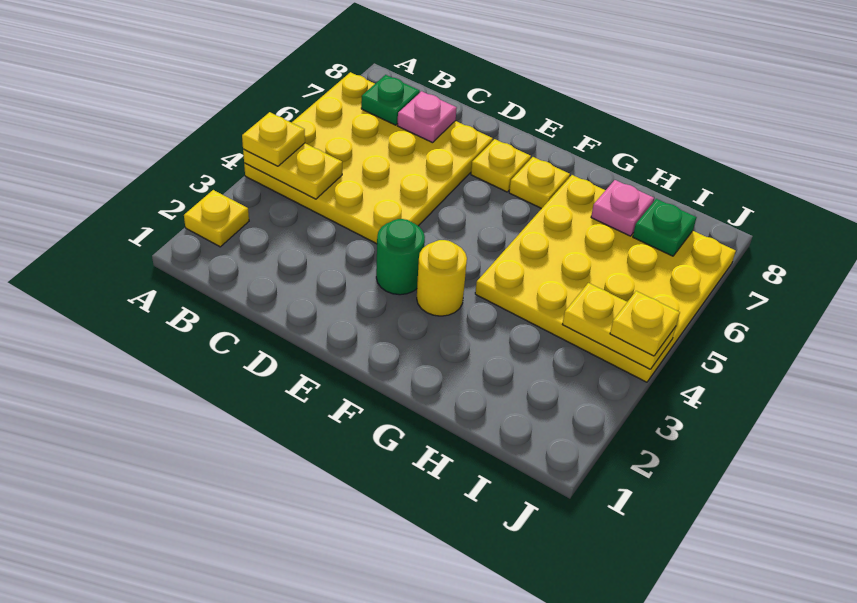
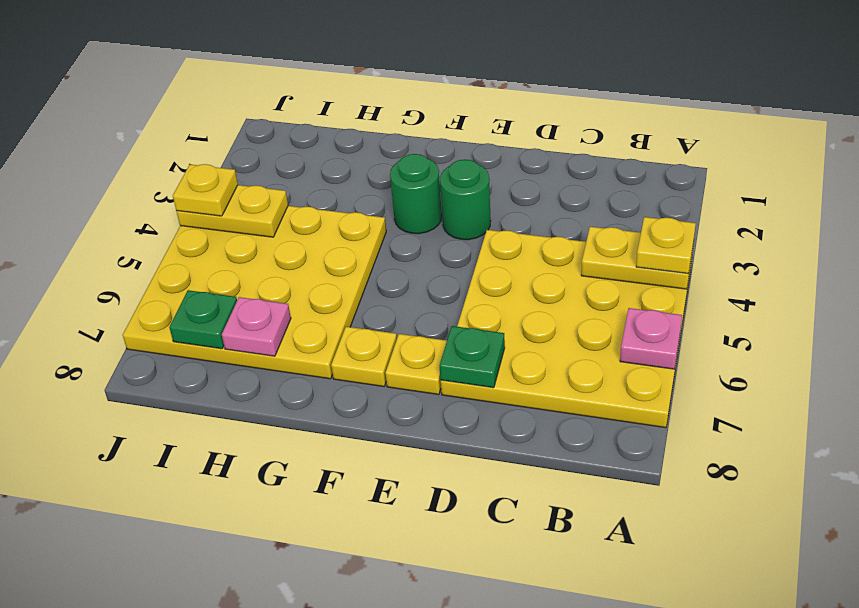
yellow 1x1 plate [184,190,249,247] -> none
green 1x1 plate [361,75,420,125] -> green 1x1 plate moved to [440,326,505,388]
pink 1x1 plate [398,91,457,143] -> pink 1x1 plate moved to [620,308,682,369]
yellow 1x1 round brick [417,240,467,316] -> green 1x1 round brick [390,154,442,234]

